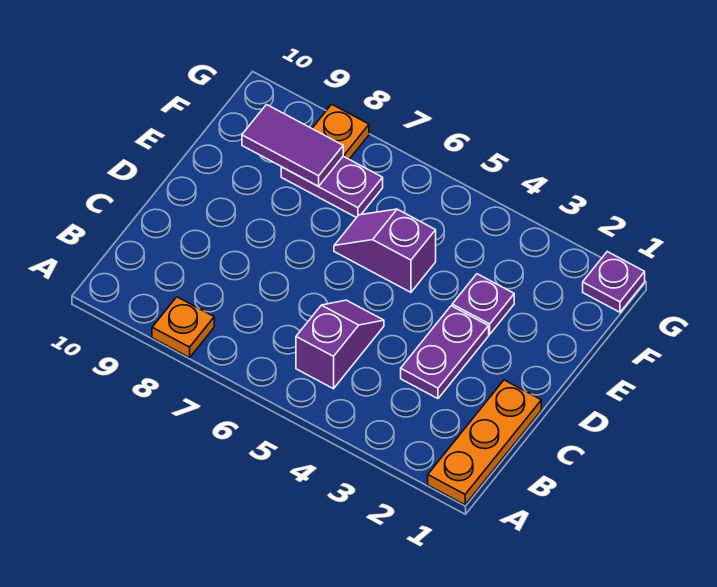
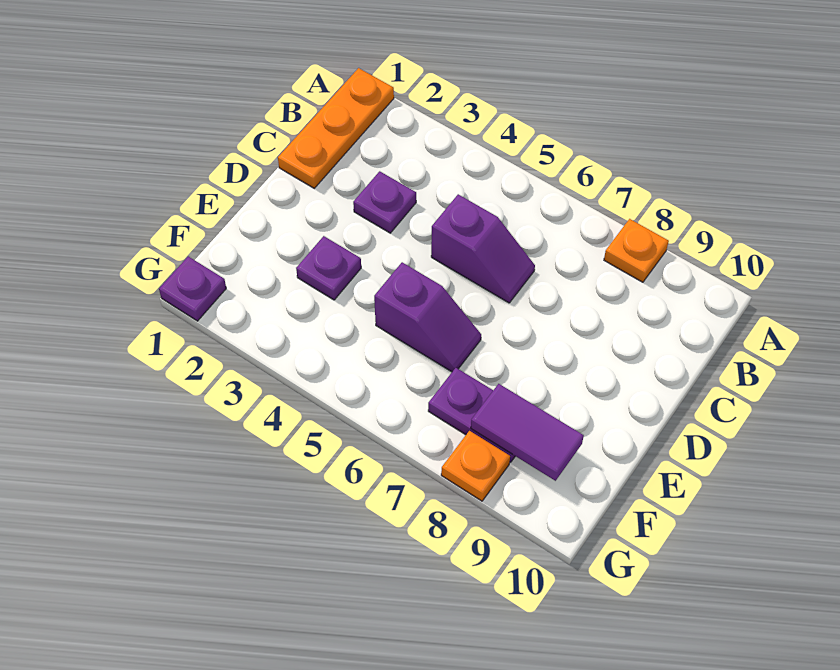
purple 1x2 slope [296,300,384,389] -> purple 1x2 slope turned to [431,194,535,303]
purple 1x2 plate [401,306,489,399] -> purple 1x1 plate [353,171,416,233]

